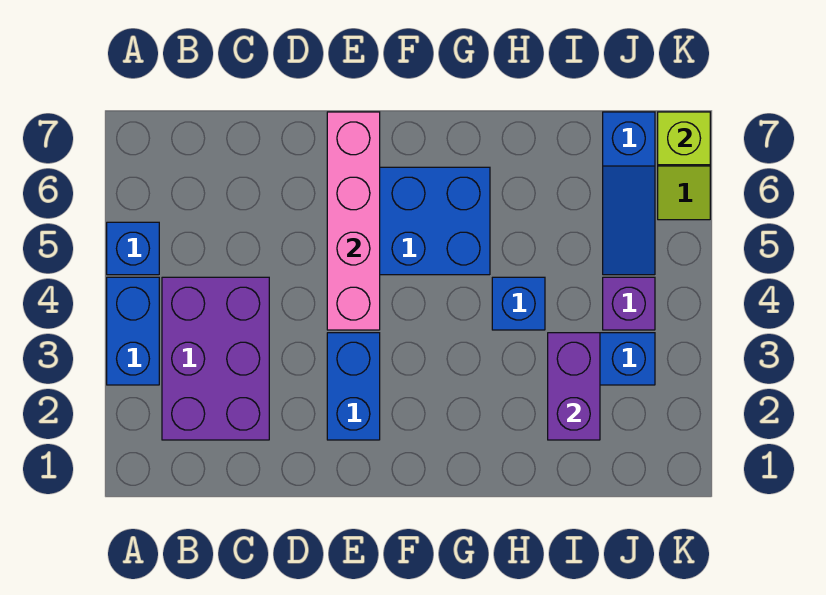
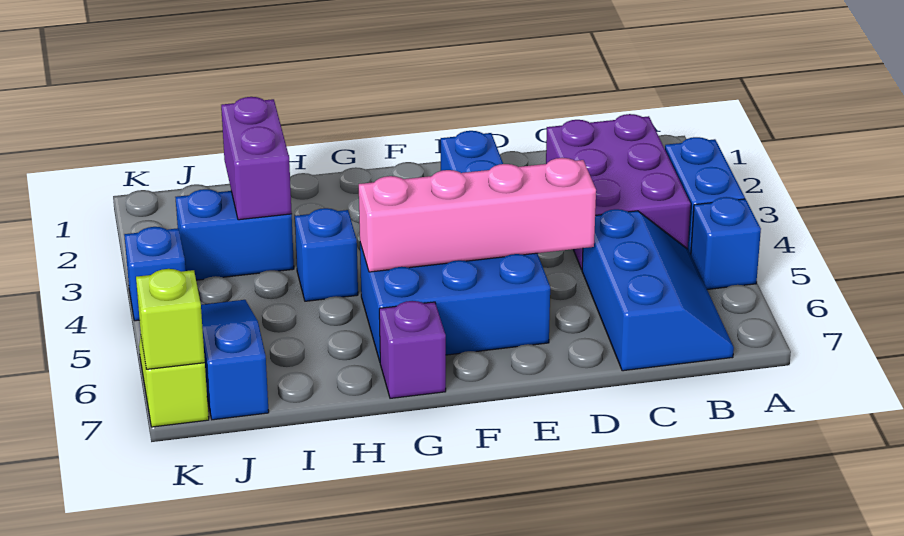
none -> blue 2x3 slope [582,209,734,371]
pink 1x4 brick [327,112,380,330] -> pink 1x4 brick turned to [359,158,596,272]
purple 1x1 brick [603,277,655,330] -> purple 1x1 brick moved to [379,301,446,398]
none -> blue 1x1 brick [124,227,186,321]

